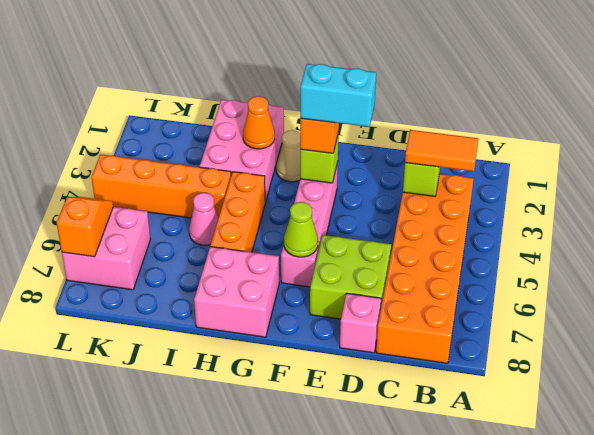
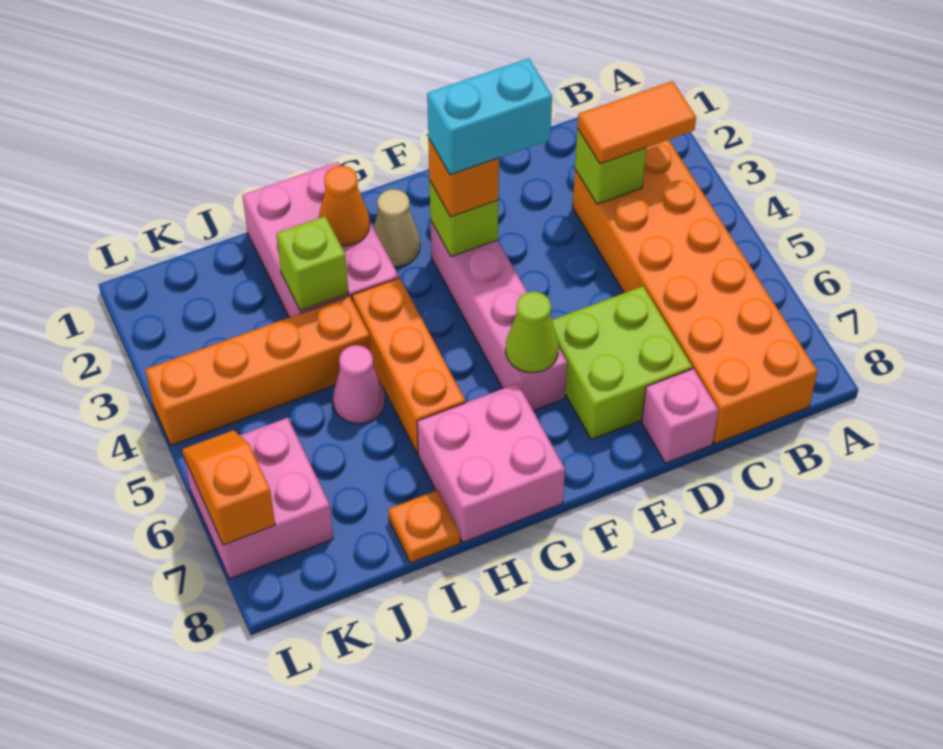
none -> lime 1x1 brick [276,216,349,311]
none -> orange 1x1 plate [388,490,460,563]

